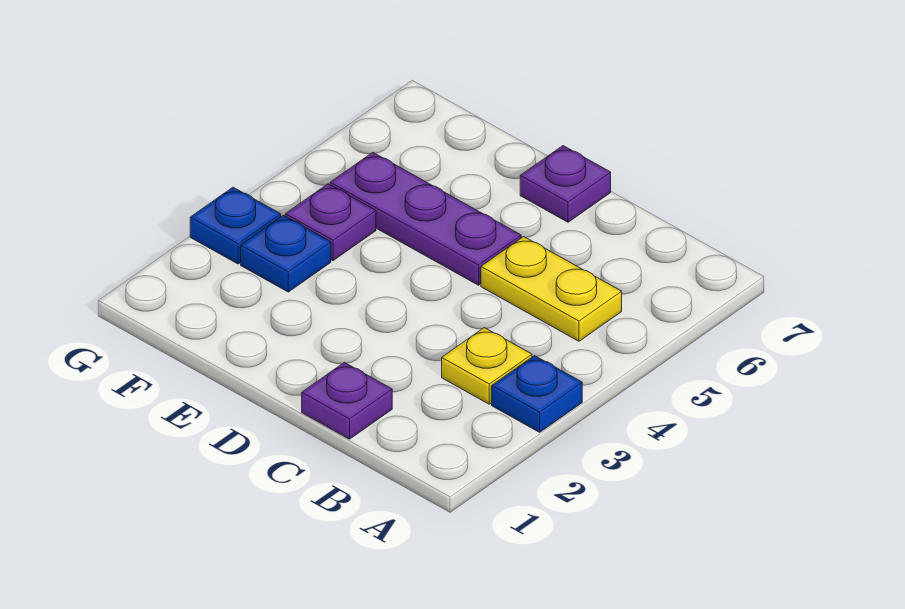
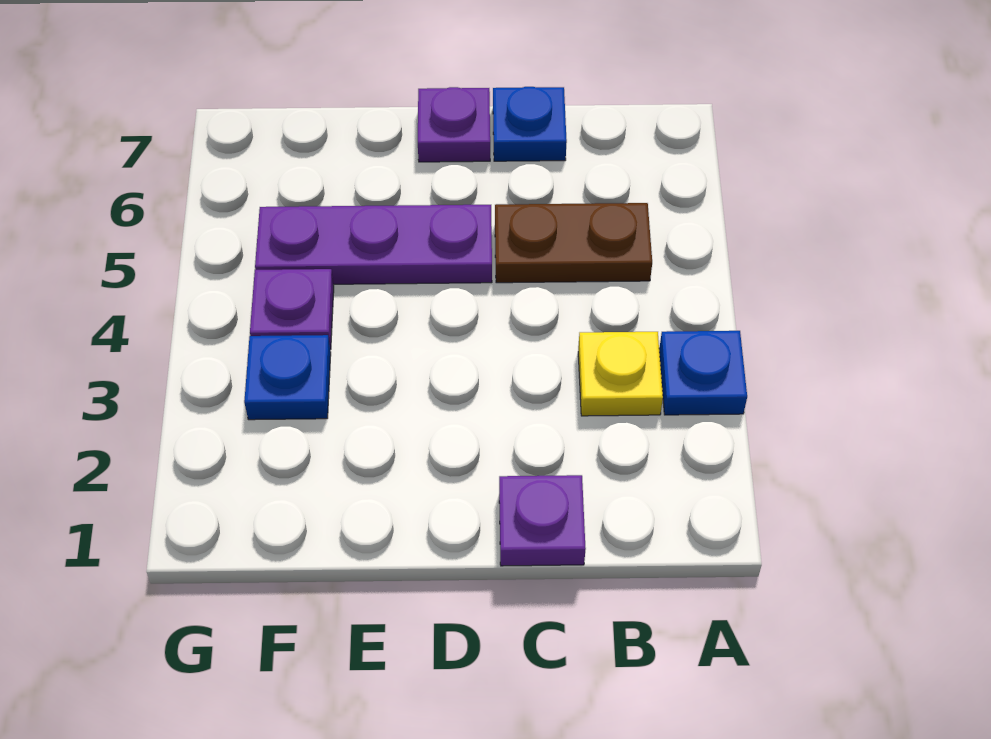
yellow 1x2 plate [481,237,622,341] -> brown 1x2 plate [495,203,652,283]
blue 1x1 plate [190,187,281,264] -> blue 1x1 plate moved to [493,87,567,161]

